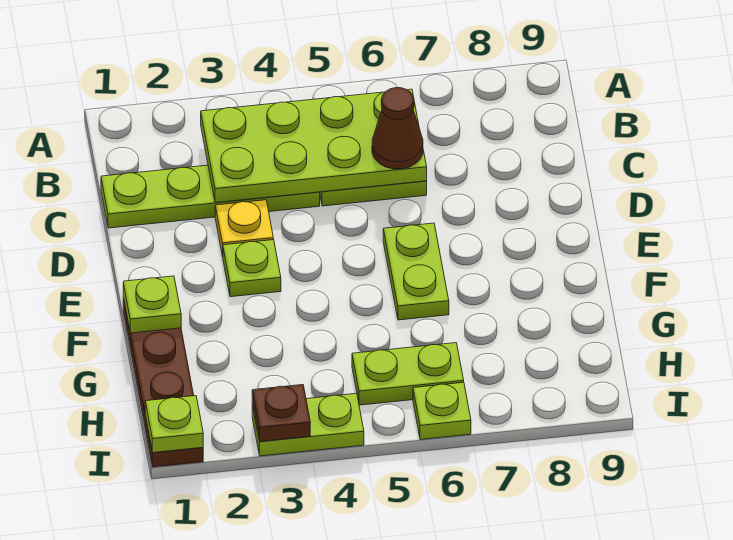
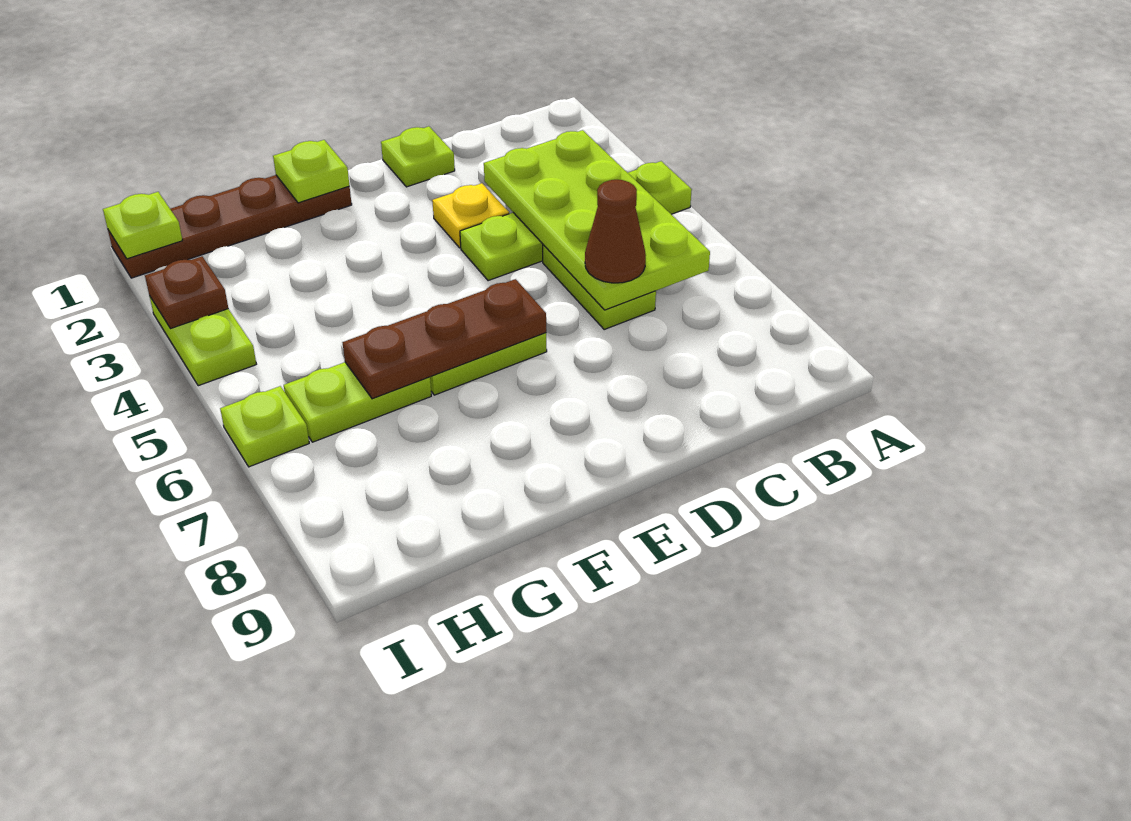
lime 1x4 plate [101,165,320,228] -> lime 1x4 plate turned to [460,161,692,281]
lime 1x1 plate [223,240,281,297] -> lime 1x1 plate moved to [381,126,455,187]
none -> brown 1x3 plate [343,279,546,399]
lime 1x2 plate [352,343,464,405] -> lime 1x2 plate turned to [284,362,431,442]

